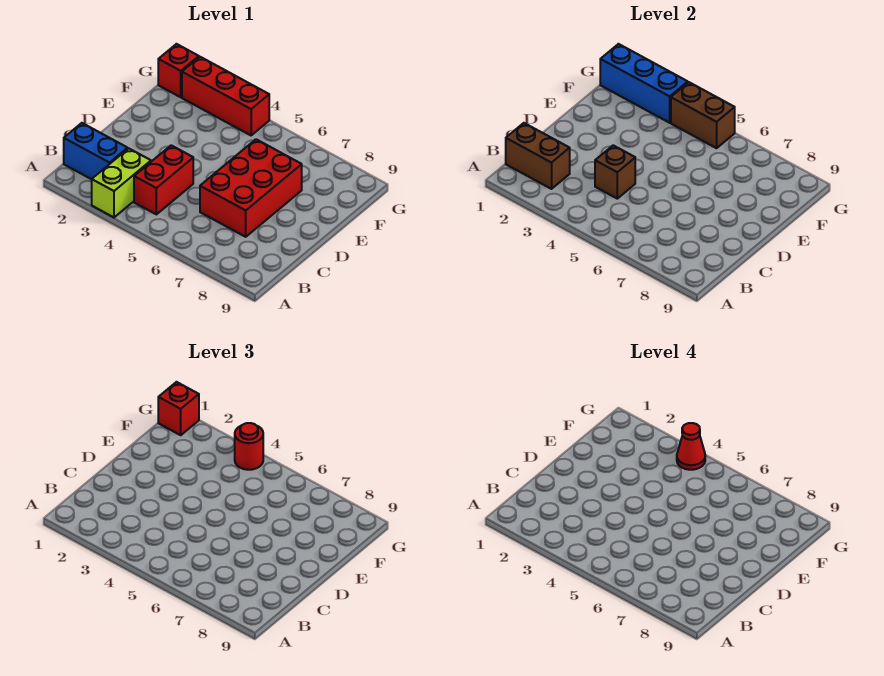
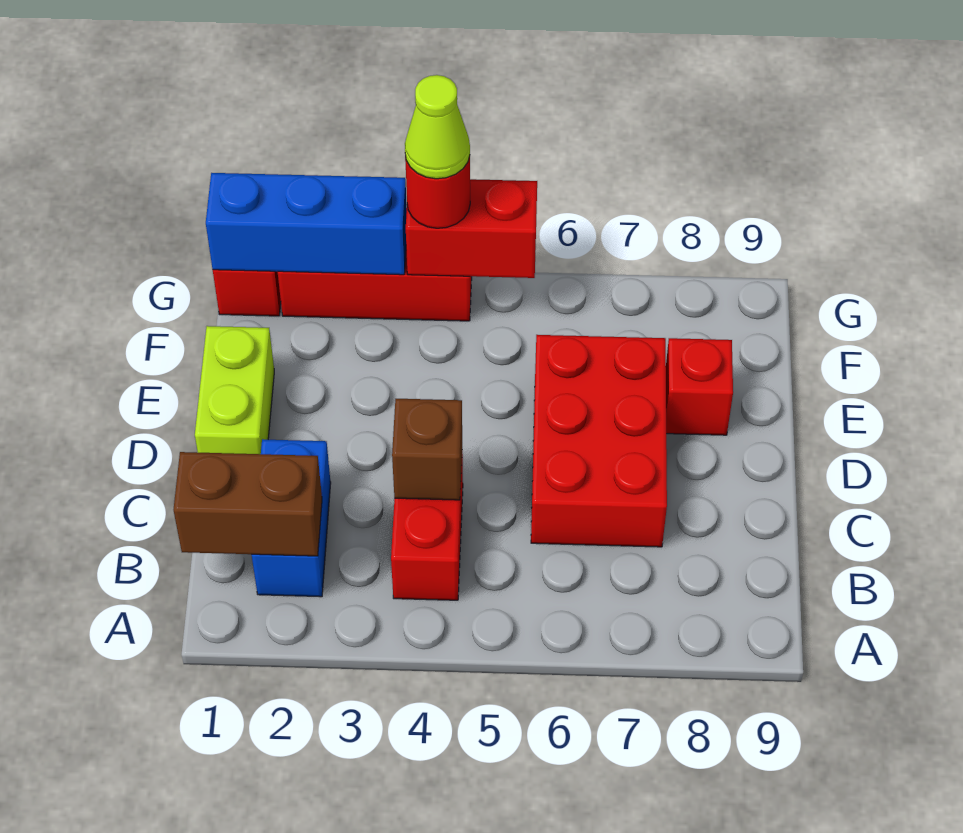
lime 1x2 brick [92,148,151,217] -> lime 1x2 brick moved to [195,326,274,454]
blue 1x2 brick [64,123,128,179] -> blue 1x2 brick turned to [252,439,331,597]
red 1x1 brick [158,382,199,435] -> red 1x1 brick moved to [666,338,733,435]
brown 1x2 brick [671,82,735,148] -> red 1x2 brick [406,179,537,278]
red 1x1 cone [677,423,705,470] -> lime 1x1 cone [405,75,470,179]

